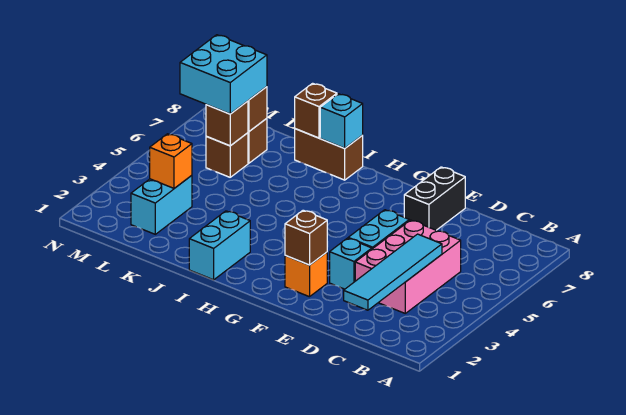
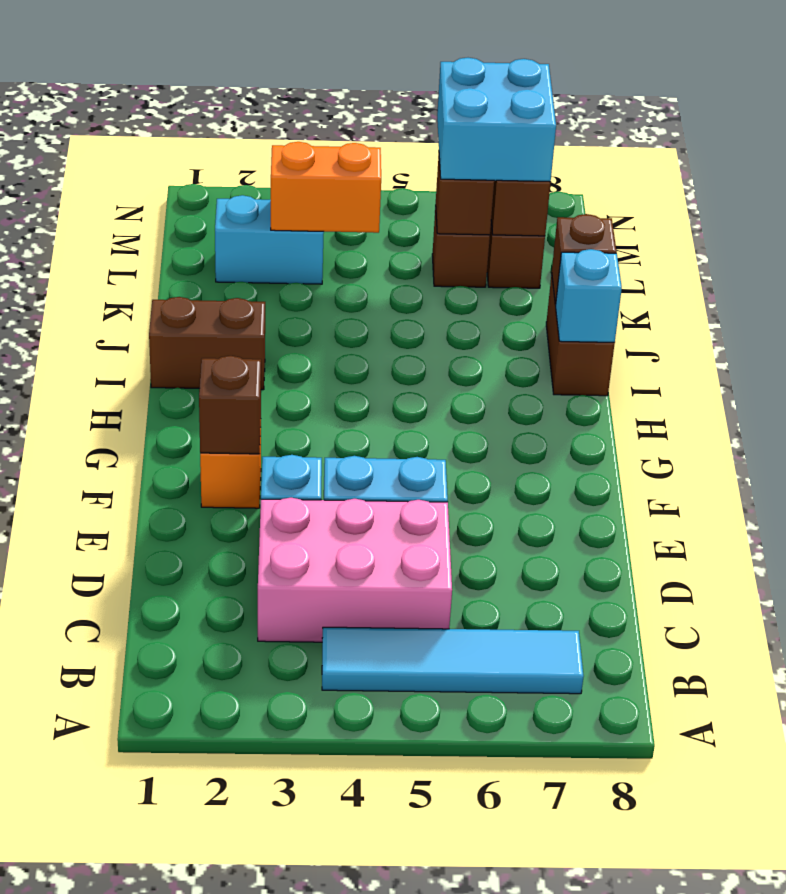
cyan 1x4 tile [344,234,442,310] -> cyan 1x4 tile moved to [322,627,584,694]
black 1x2 brick [404,167,465,230] -> none
cyan 1x2 brick [189,211,250,280] -> brown 1x2 brick [149,297,265,390]
orange 1x1 brick [150,134,192,188] -> orange 1x2 brick [271,142,381,233]

